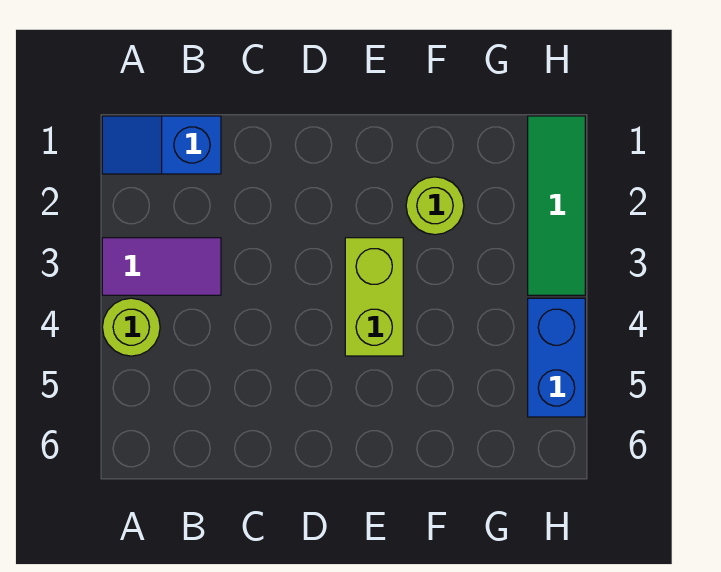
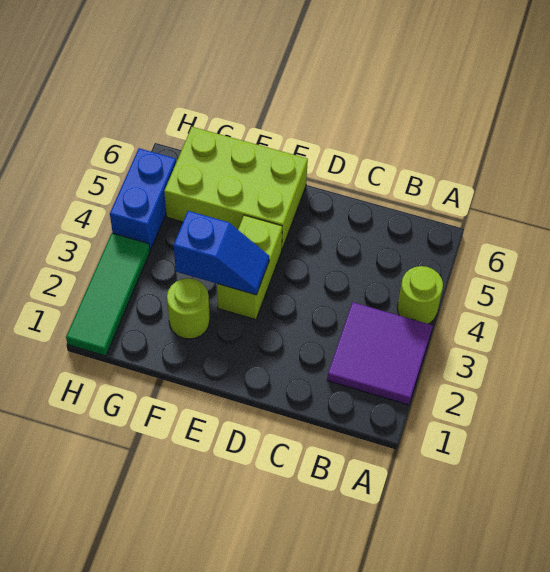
blue 1x2 slope [102,116,221,174] -> blue 1x2 slope moved to [174,211,269,295]
purple 1x2 tile [102,238,221,295] -> purple 2x2 tile [327,302,433,405]
none -> lime 2x3 brick [164,127,308,249]

